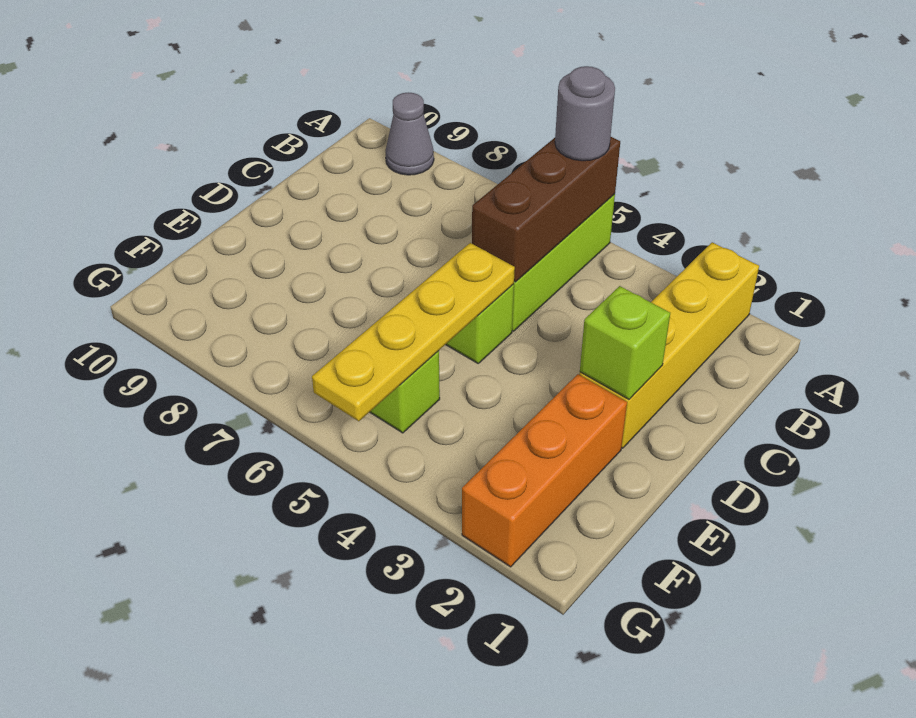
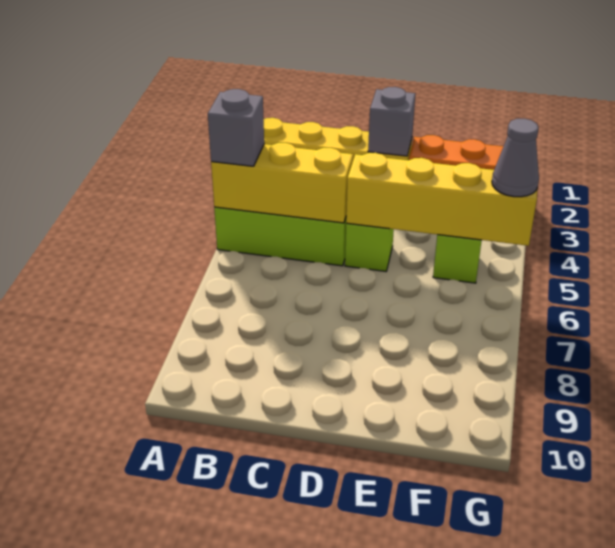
brown 1x3 brick [472,137,620,282] -> yellow 1x3 brick [211,143,353,223]
grey 1x1 round brick [555,66,615,161] -> grey 1x1 brick [208,89,264,166]
grey 1x1 cone [386,93,434,175] -> grey 1x1 cone moved to [492,119,539,197]
lime 1x1 brick [580,286,670,399] -> grey 1x1 brick [368,87,415,156]
yellow 1x4 plate [312,243,515,421] -> yellow 1x4 brick [346,153,538,246]

